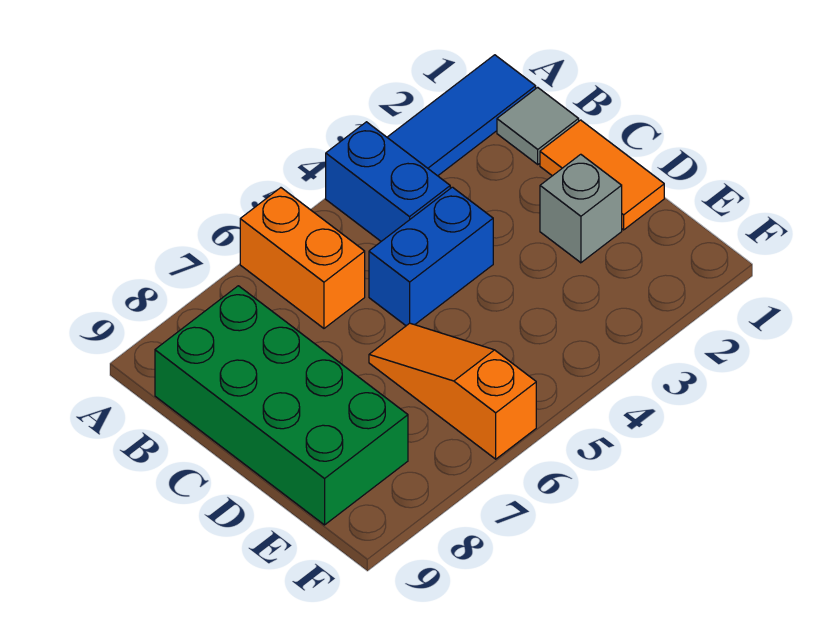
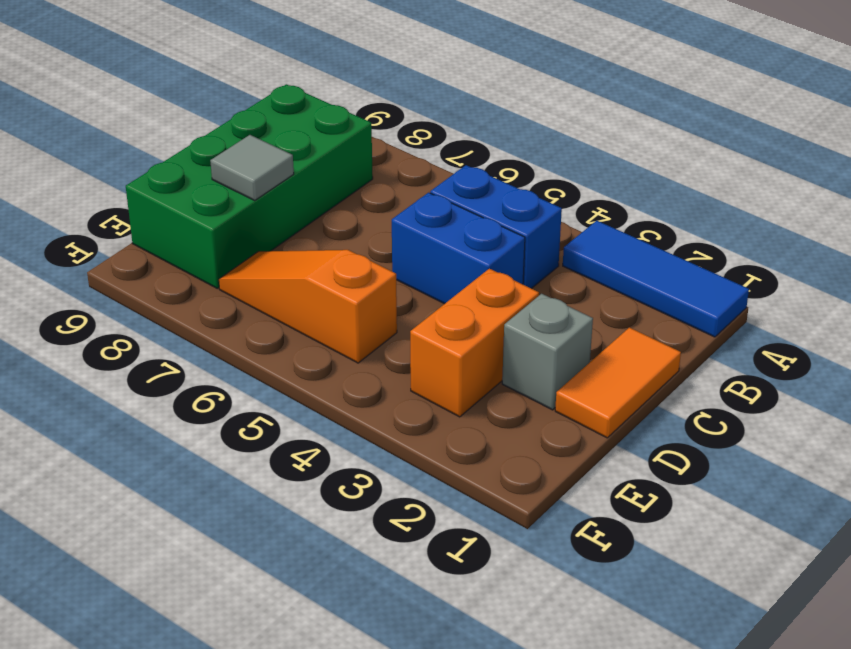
blue 1x2 brick [326,122,450,241] -> blue 1x2 brick turned to [430,165,562,289]
orange 1x2 brick [240,188,365,328] -> orange 1x2 brick moved to [410,269,539,417]
grey 1x1 tile [497,87,579,164] -> grey 1x1 tile moved to [210,135,294,200]
orange 1x3 slope [369,323,536,459] -> orange 1x3 slope turned to [219,250,397,363]

